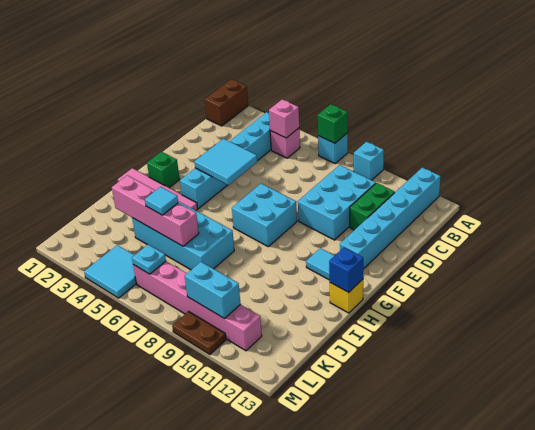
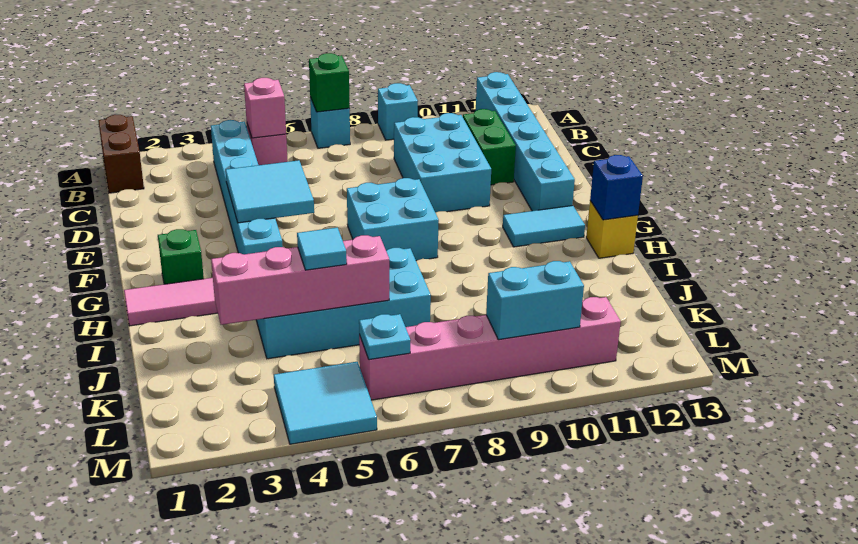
brown 1x2 plate [172,312,226,354] -> none

